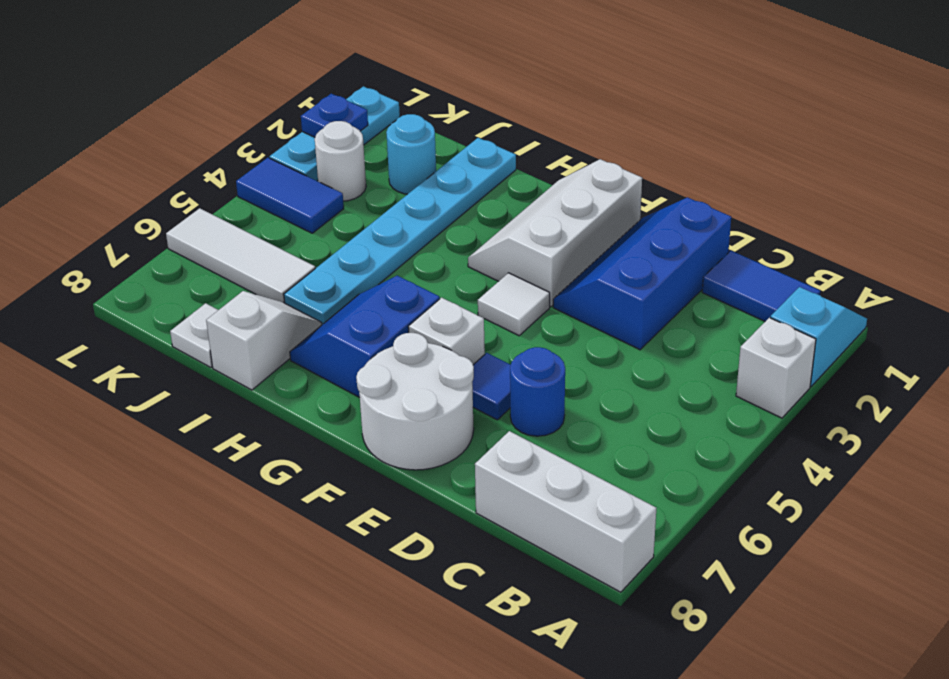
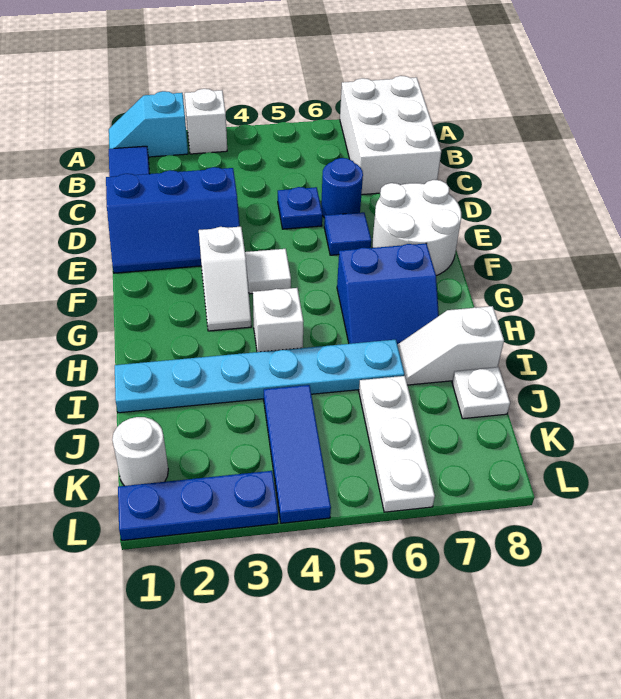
white 1x3 brick [475,431,656,592] -> white 2x3 brick [340,76,441,195]
white 2x3 slope [468,159,642,307] -> white 1x2 slope [199,227,251,331]
white 1x1 brick [408,298,485,365] -> white 1x1 brick moved to [253,288,304,352]
cyan 1x1 round brick [386,114,436,194] -> none
white 1x3 tile [166,208,315,303] -> white 1x3 plate [359,376,435,512]
white 1x1 round brick [315,121,366,201] -> white 1x1 round brick moved to [112,417,168,486]
blue 1x2 tile [236,158,344,233] -> blue 1x3 tile [264,385,331,523]
cyan 1x3 plate [269,86,400,181] -> blue 1x3 plate [118,471,278,541]
blue 1x1 plate [301,94,368,137] -> blue 1x1 plate moved to [278,187,322,229]

